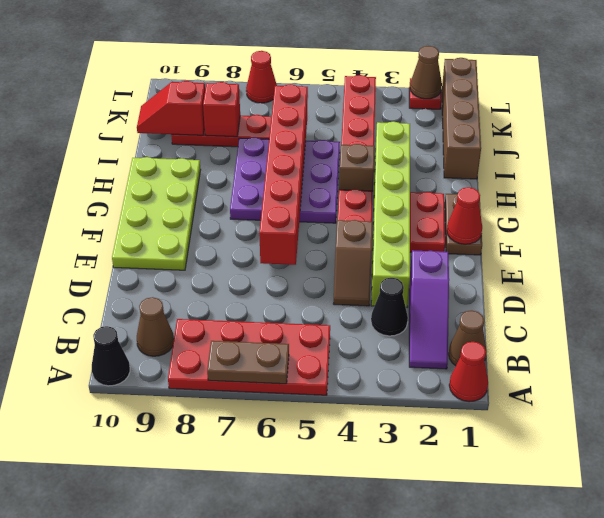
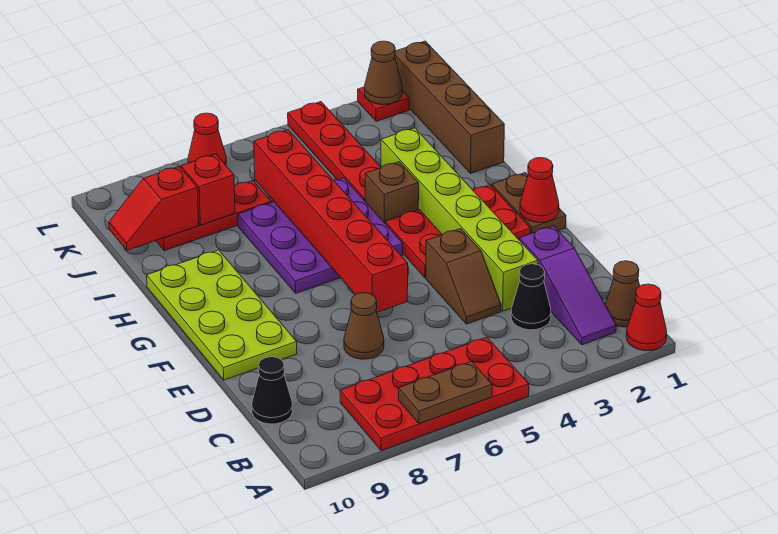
black 1x1 cone [92,326,130,386] -> black 1x1 cone moved to [252,357,293,424]
brown 1x1 cone [137,297,174,356] -> brown 1x1 cone moved to [344,293,384,359]

